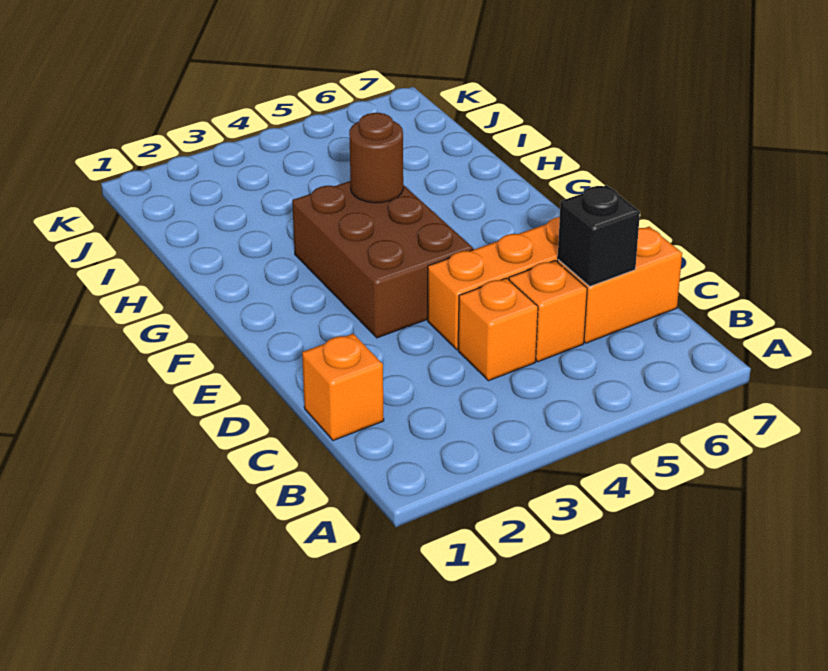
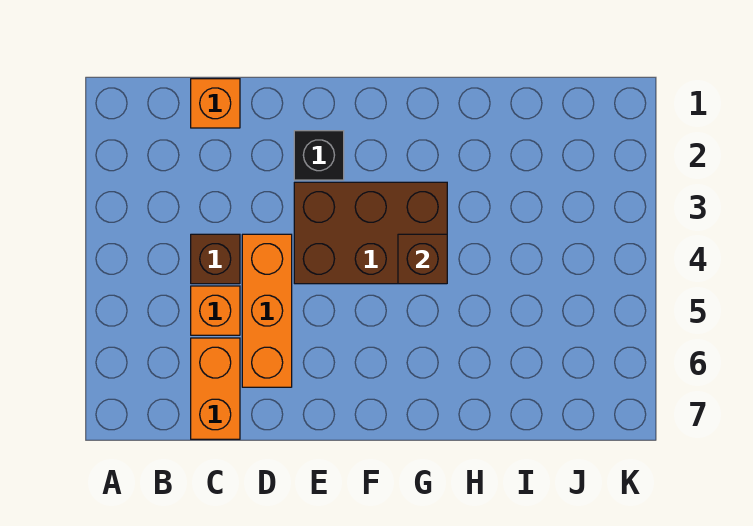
orange 1x1 brick [458,278,538,381] -> brown 1x1 brick [191,234,240,284]
black 1x1 brick [558,185,640,286] -> black 1x1 brick moved to [294,131,344,180]
brown 1x1 round brick [349,113,403,203] -> brown 1x1 brick [398,234,447,284]

